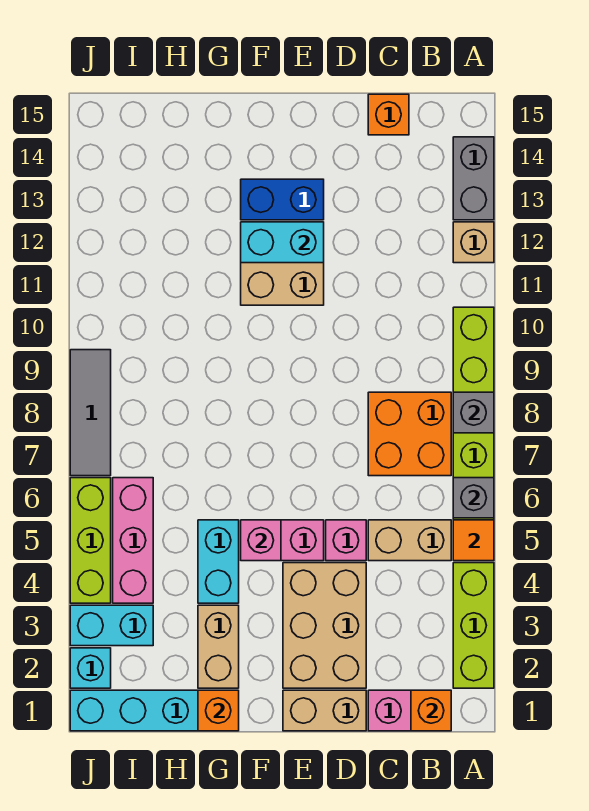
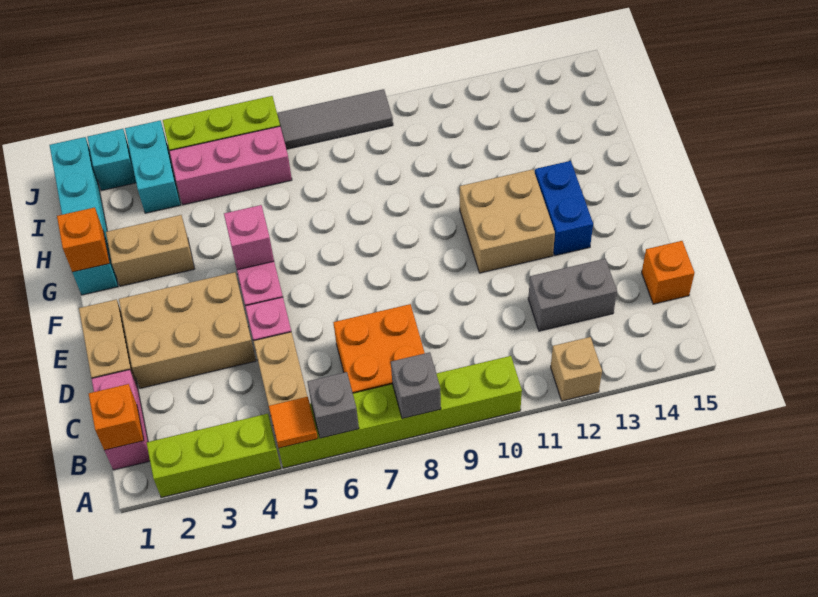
grey 1x2 brick [453,137,494,220] -> grey 1x2 brick moved to [528,259,617,331]
cyan 1x2 brick [241,222,324,263] -> none
cyan 1x2 brick [198,520,239,603] -> none

